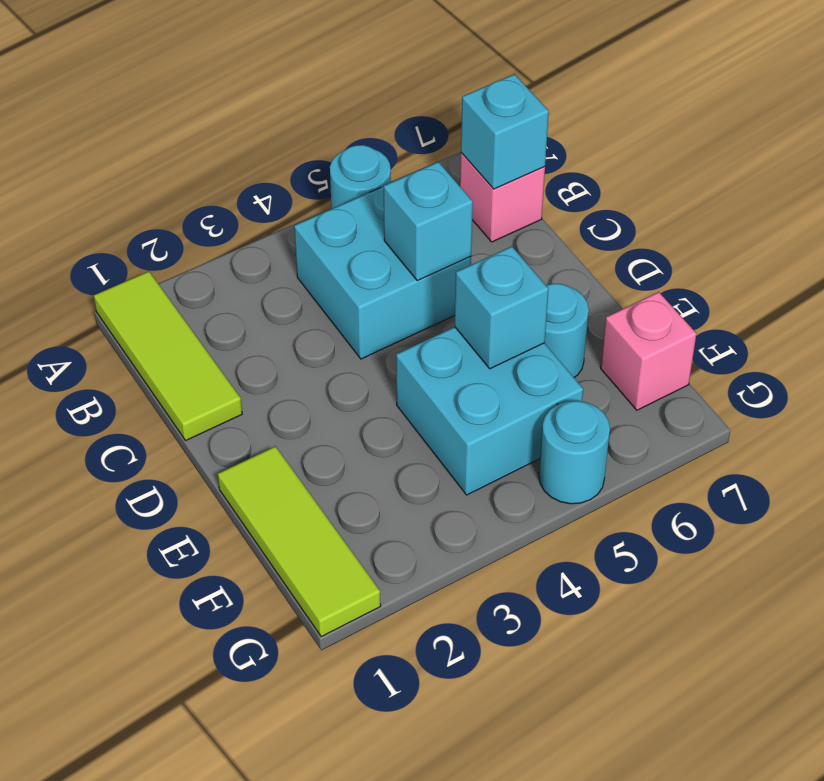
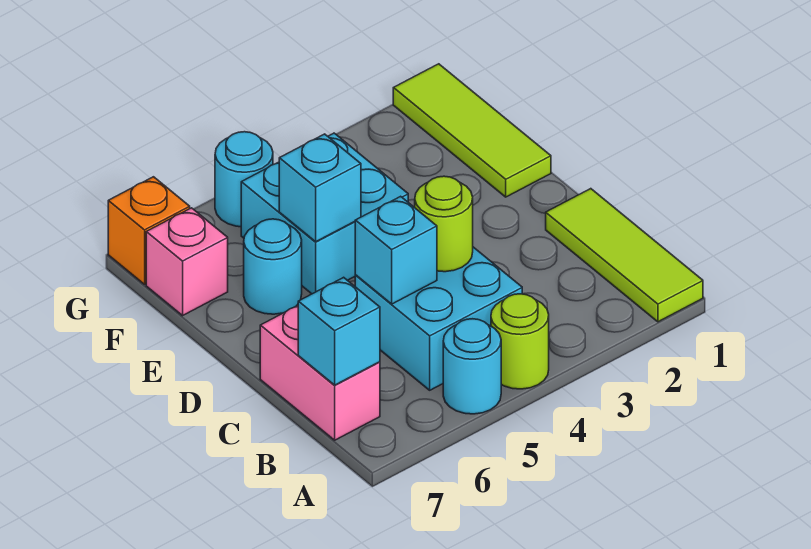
none -> lime 1x1 round brick [491,294,549,389]
pink 1x1 brick [460,153,545,242] -> pink 1x2 brick [260,306,380,440]
none -> lime 1x1 round brick [415,176,473,272]
none -> orange 1x1 brick [108,177,190,284]

